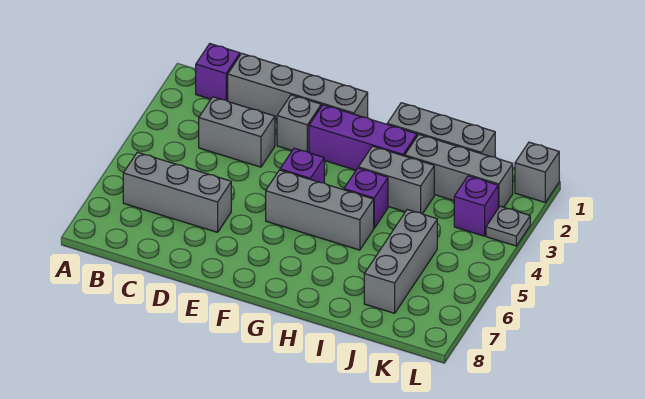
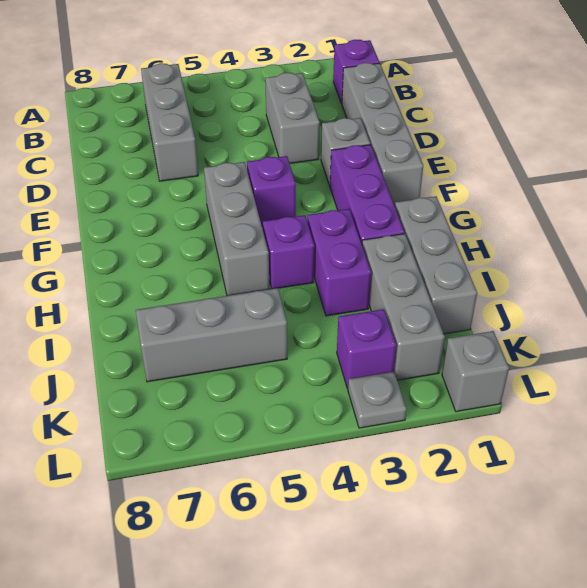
grey 1x2 brick [358,146,434,214] -> purple 1x2 brick [307,209,371,316]

